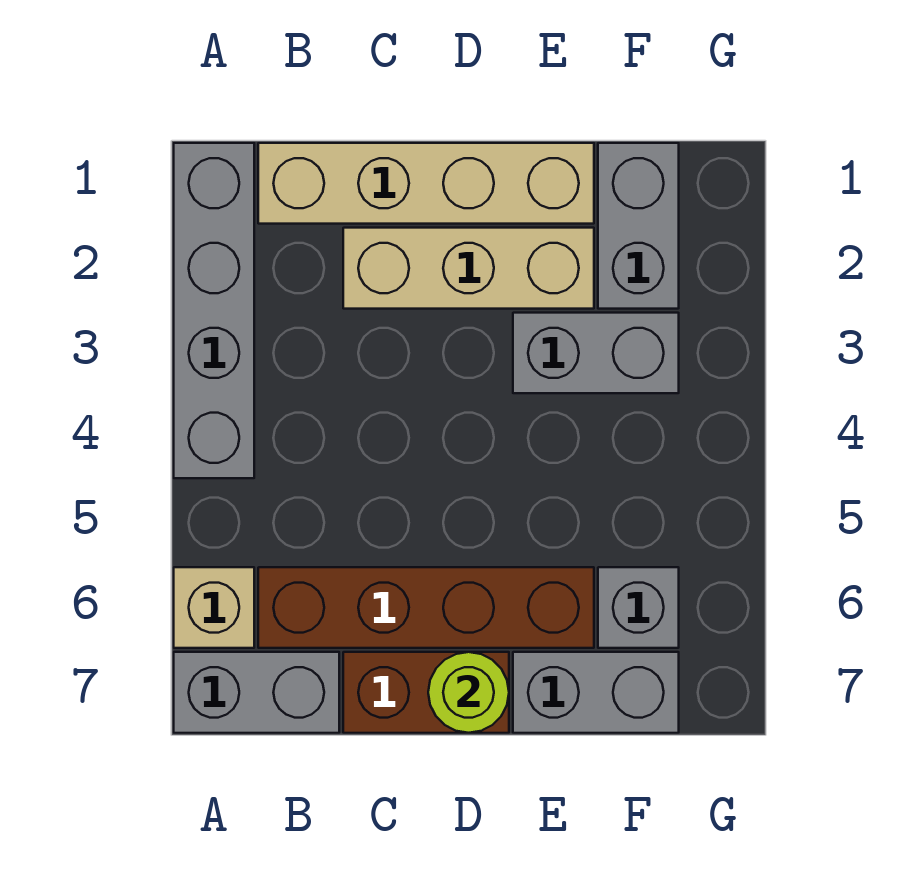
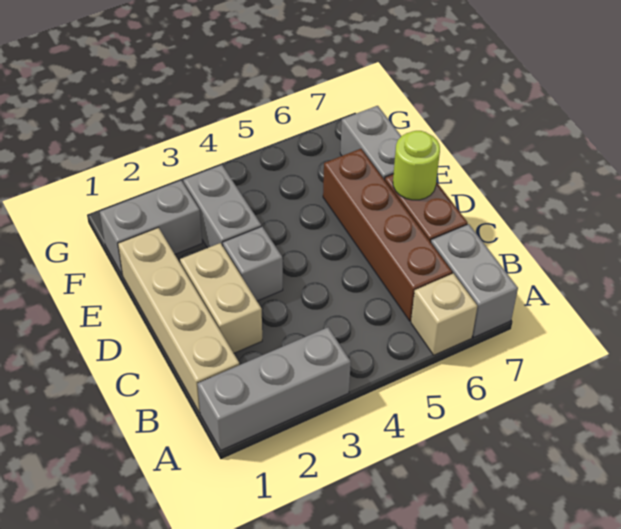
grey 1x4 brick [174,143,254,478] -> grey 1x3 brick [197,327,351,450]
tan 1x3 brick [343,228,594,309] -> tan 1x2 brick [180,243,262,353]
grey 1x1 brick [598,567,679,648] -> grey 1x1 brick moved to [223,226,283,301]

